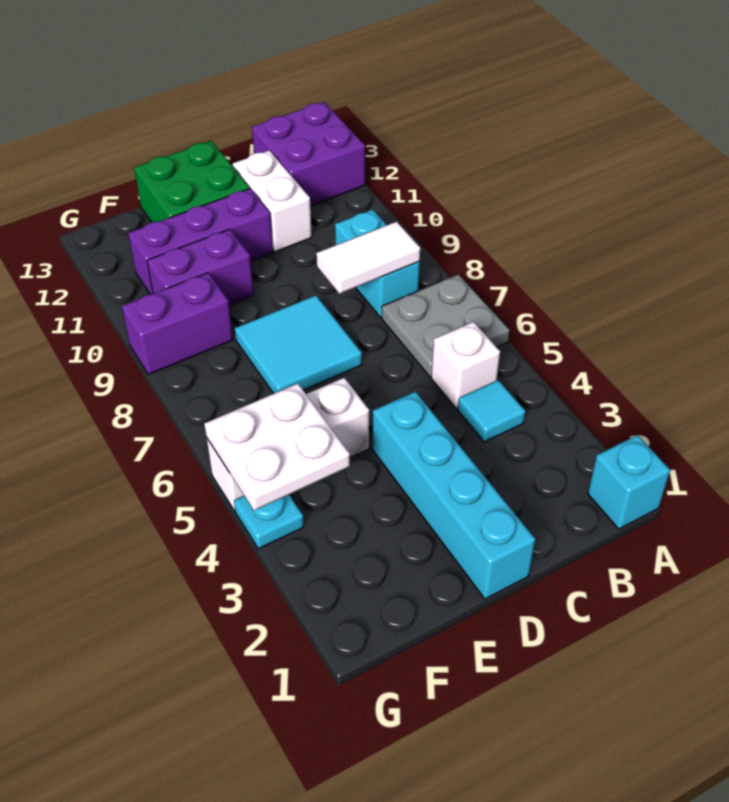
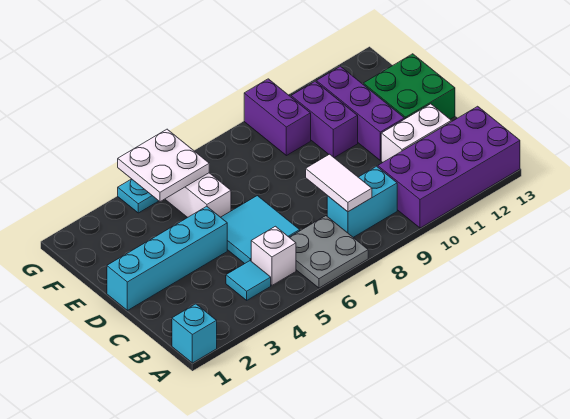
purple 2x2 brick [252,102,365,206] -> purple 2x4 brick [378,106,520,228]
cyan 2x2 tile [235,295,362,393] -> cyan 2x2 tile moved to [221,196,300,264]

